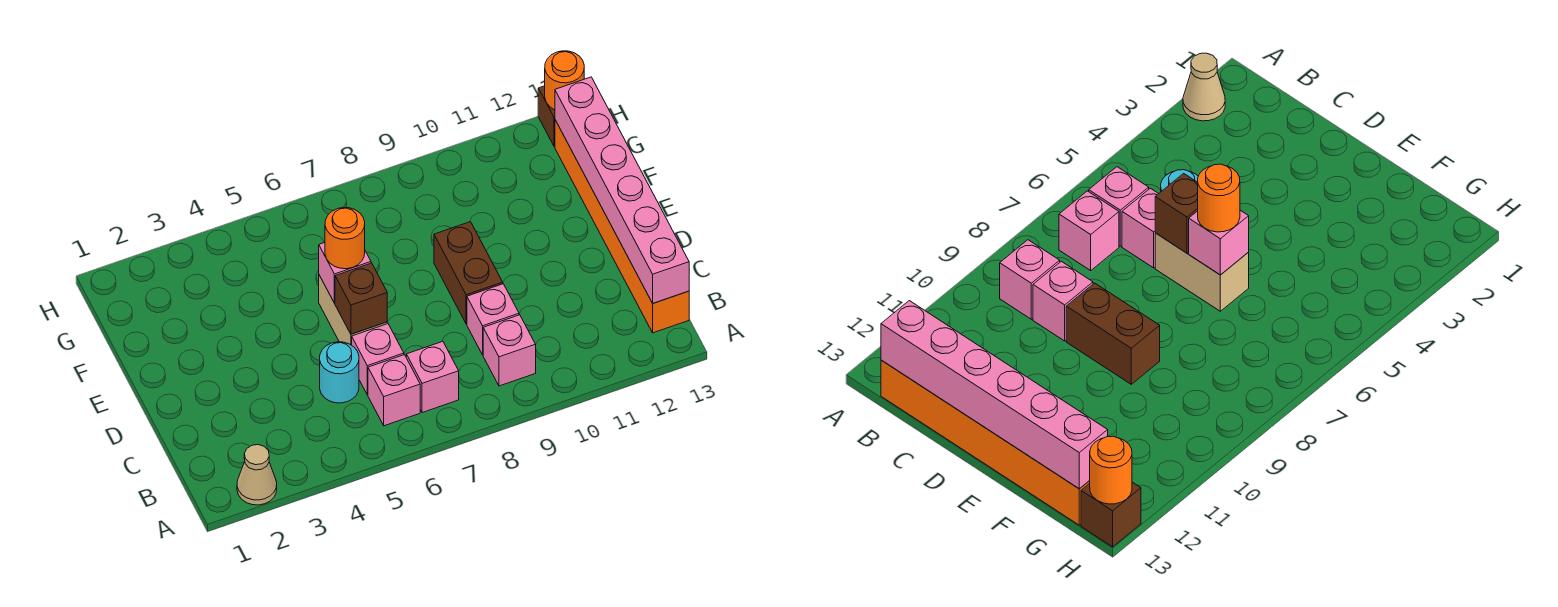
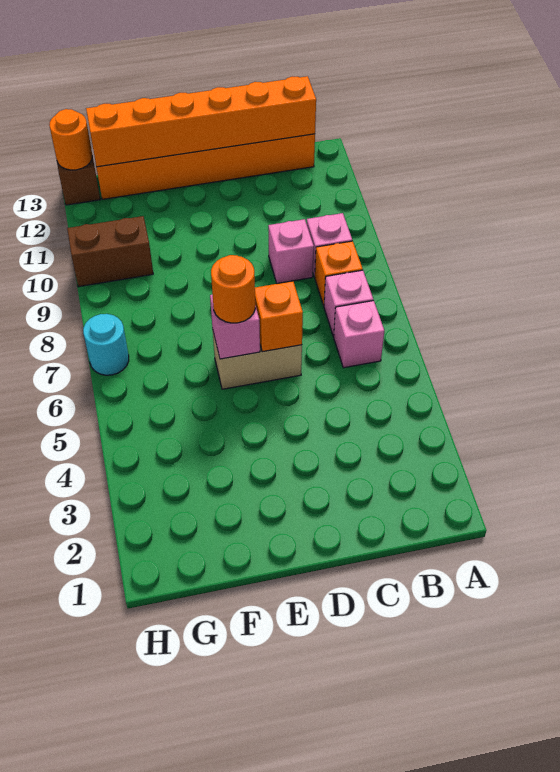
tan 1x1 cone [237,445,277,505] -> none
none -> orange 1x1 brick [315,241,363,306]
pink 1x6 brick [555,77,689,303] -> orange 1x6 brick [86,76,316,167]
cyan 1x1 round brick [320,342,359,403] -> cyan 1x1 round brick moved to [83,314,129,375]
pink 1x1 brick [352,324,404,395] -> none
brown 1x1 brick [335,263,387,334] -> orange 1x1 brick [255,281,303,352]
brown 1x2 brick [434,222,503,324] -> brown 1x2 brick moved to [67,216,153,287]

